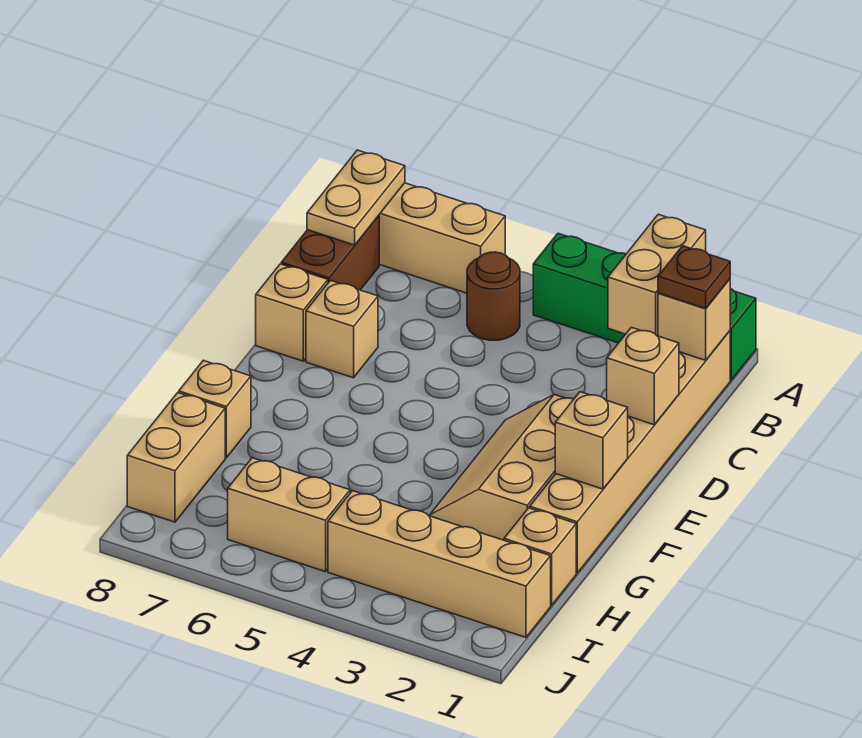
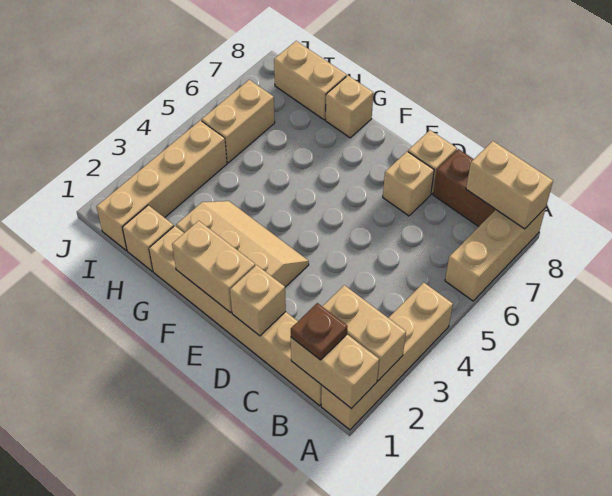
green 1x4 brick [533,233,756,380] -> tan 1x4 brick [321,283,453,430]
tan 1x2 plate [307,150,405,245] -> tan 1x2 brick [466,141,553,229]
tan 1x1 brick [658,279,730,360] -> tan 1x2 brick [291,335,379,409]
brown 1x1 round brick [467,252,520,340] -> none
tan 1x1 brick [555,392,628,489] -> tan 1x2 brick [172,221,255,313]

